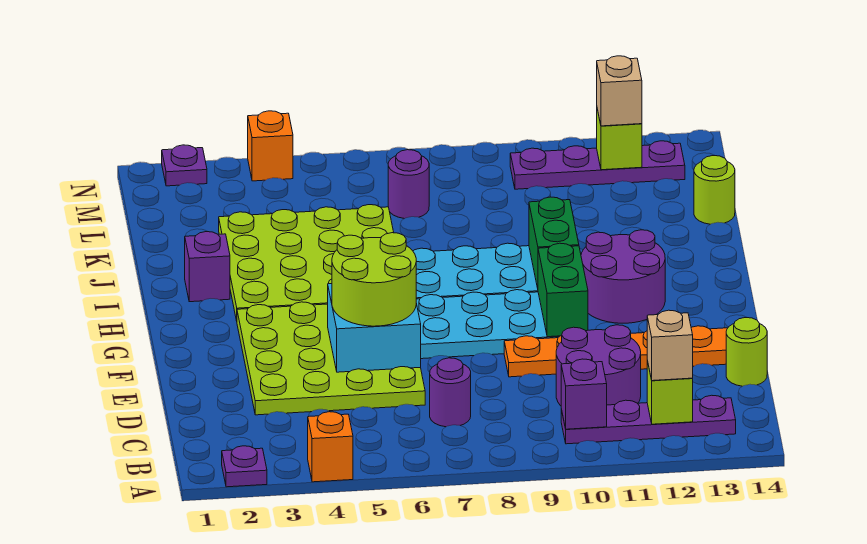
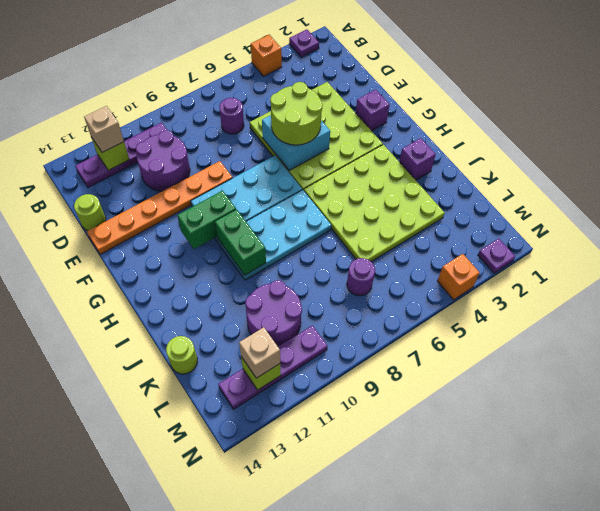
purple 1x1 brick [561,359,607,429] -> purple 1x1 brick moved to [356,90,389,131]
green 1x2 brick [538,243,588,337] -> green 1x2 brick turned to [178,191,236,249]
purple 2x2 round brick [581,230,665,323] -> purple 2x2 round brick moved to [245,280,302,346]

